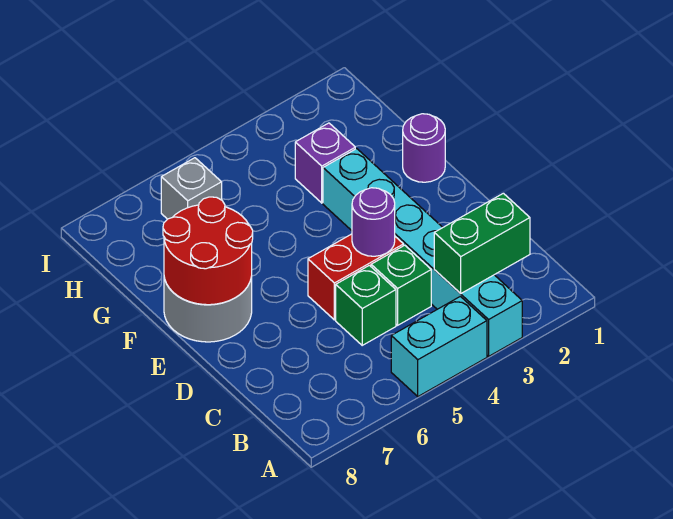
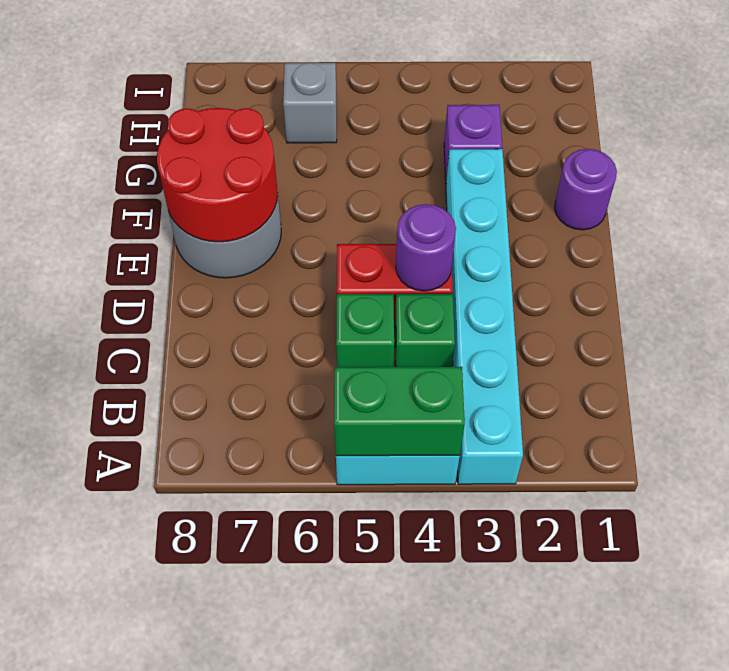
green 1x2 brick [434,193,530,293] -> green 1x2 brick moved to [334,367,465,456]

